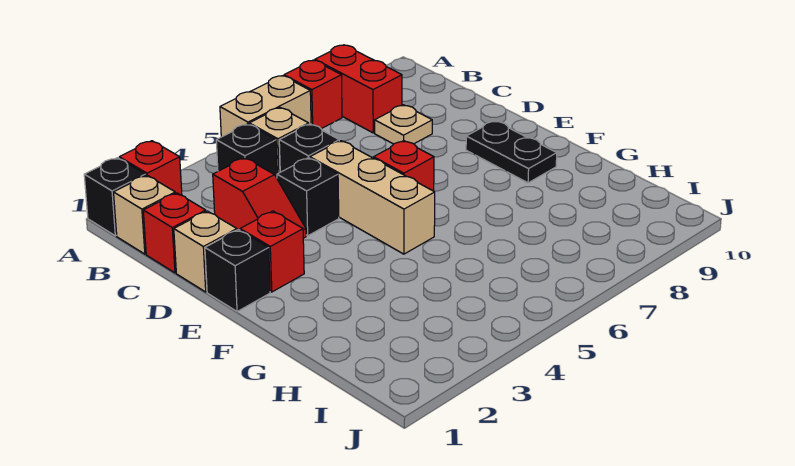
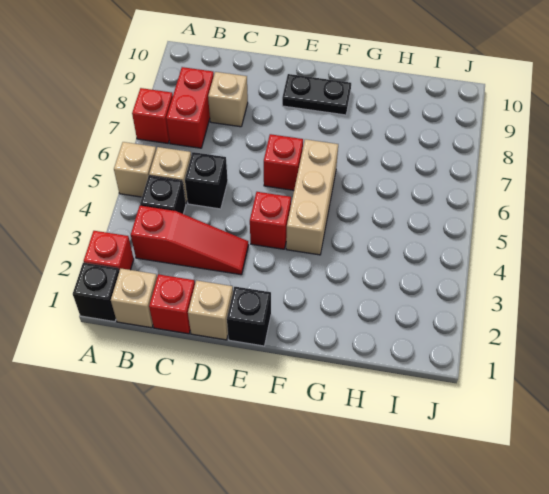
tan 1x2 brick [220,76,311,137] -> tan 1x1 brick [114,142,156,197]
red 1x2 brick [315,45,402,133] -> red 1x2 brick turned to [166,67,214,148]
red 1x2 slope [213,158,306,238] -> red 1x3 slope [131,205,249,275]
tan 1x1 plate [375,105,432,144] -> tan 1x1 brick [208,72,248,127]
black 1x1 brick [277,158,339,236] -> none
tan 1x3 brick [310,141,435,254] -> tan 1x3 brick turned to [286,139,338,255]
red 1x1 brick [240,211,304,292] -> red 1x1 brick moved to [250,192,291,249]

